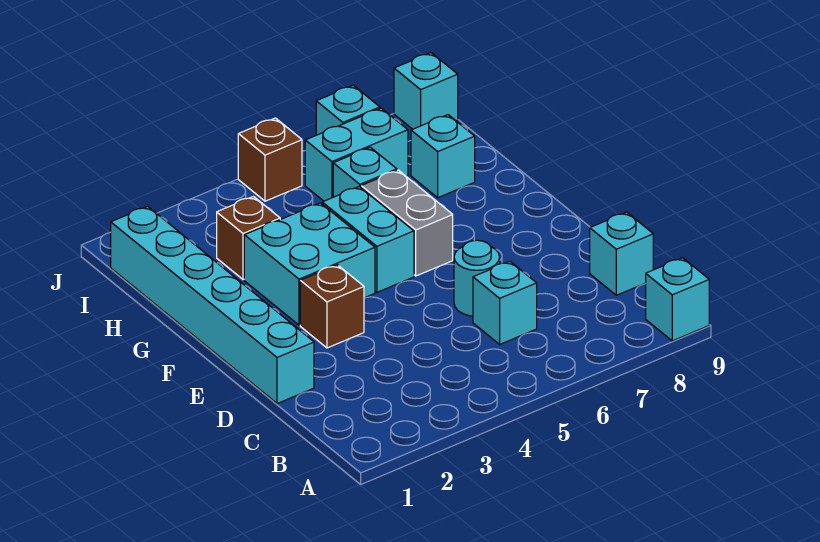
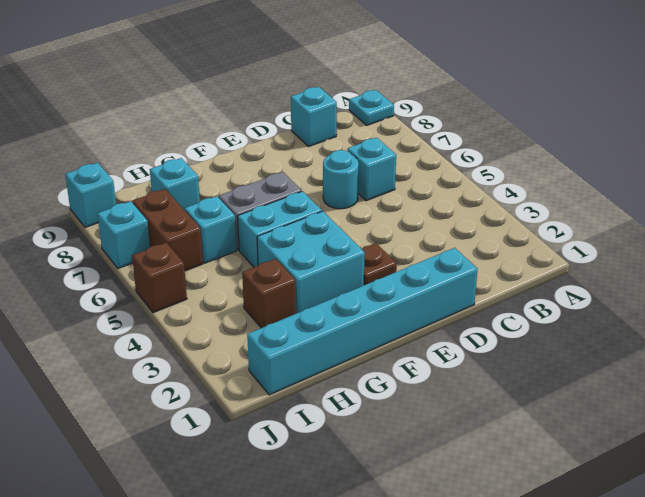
cyan 1x1 brick [646,258,709,341] -> cyan 1x1 plate [349,90,394,125]
brown 1x1 brick [300,265,364,348] -> brown 1x1 plate [362,243,397,285]
cyan 1x2 brick [305,108,408,201] -> brown 1x2 brick [133,189,203,271]

